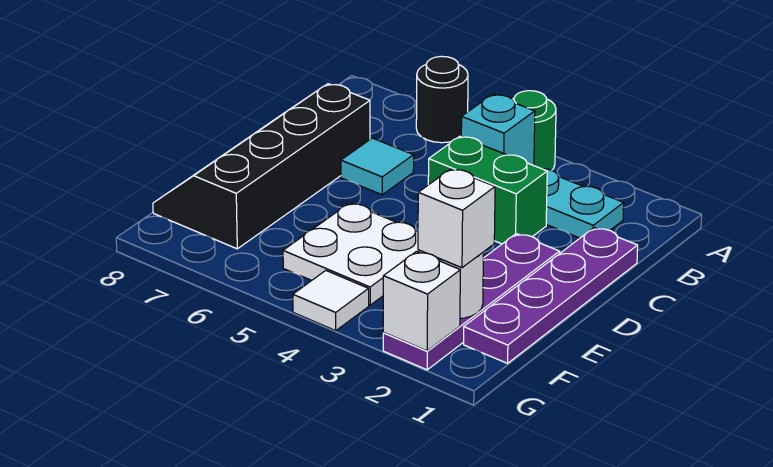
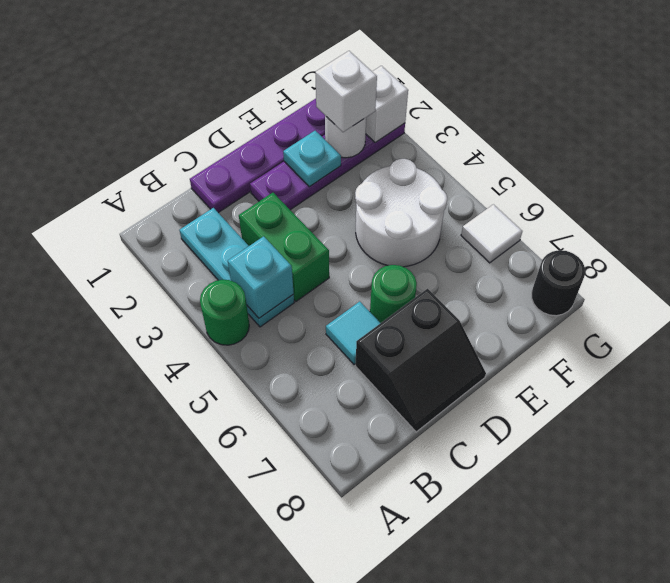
black 1x1 round brick [416,56,468,143] -> black 1x1 round brick moved to [532,250,585,316]
black 2x4 slope [153,84,370,249] -> black 2x2 slope [356,289,486,432]
none -> green 1x1 round brick [370,265,417,323]
none -> cyan 1x1 plate [283,131,341,187]
white 2x2 plate [283,203,425,305] -> white 2x2 round brick [355,159,447,267]
white 1x1 tile [293,271,369,331] -> white 1x1 tile moved to [461,204,522,263]

